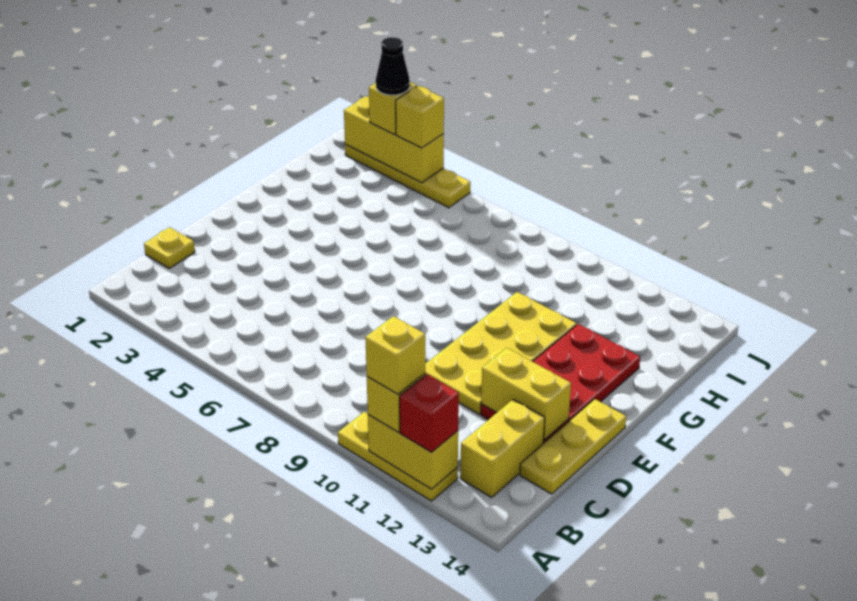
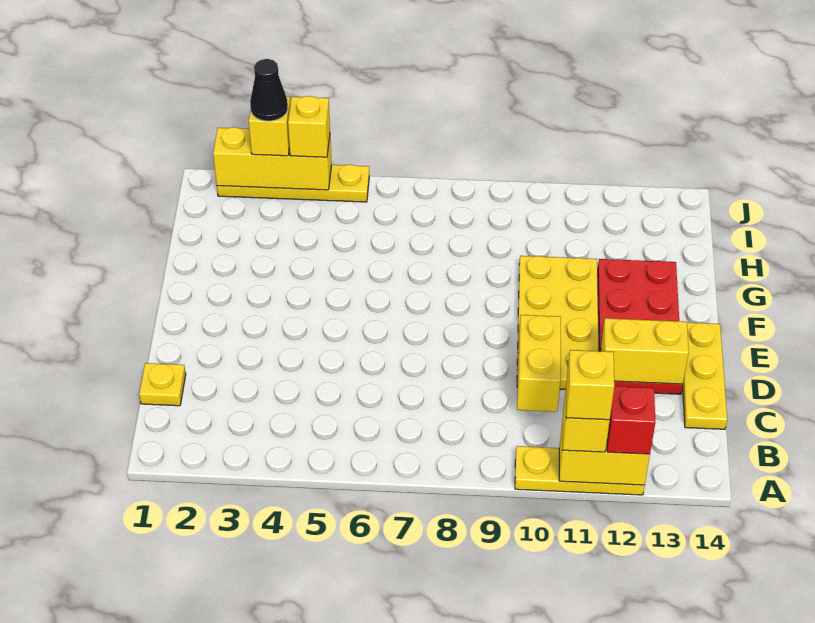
yellow 1x2 brick [460,399,545,497] -> yellow 1x2 brick moved to [517,315,561,412]

